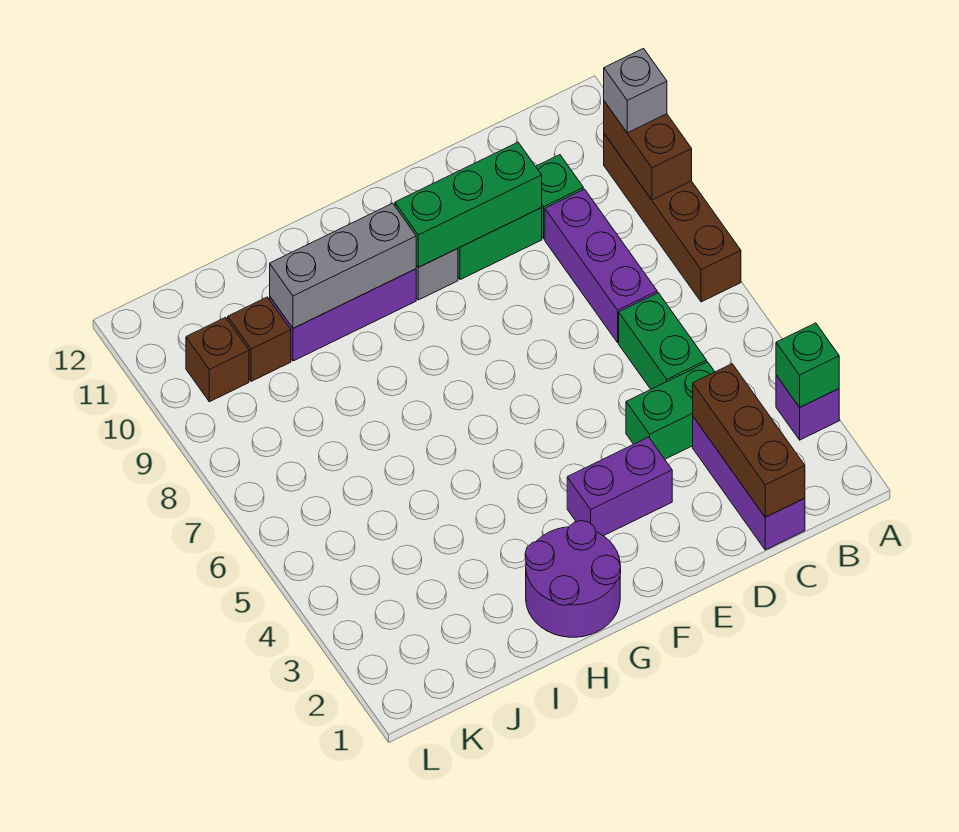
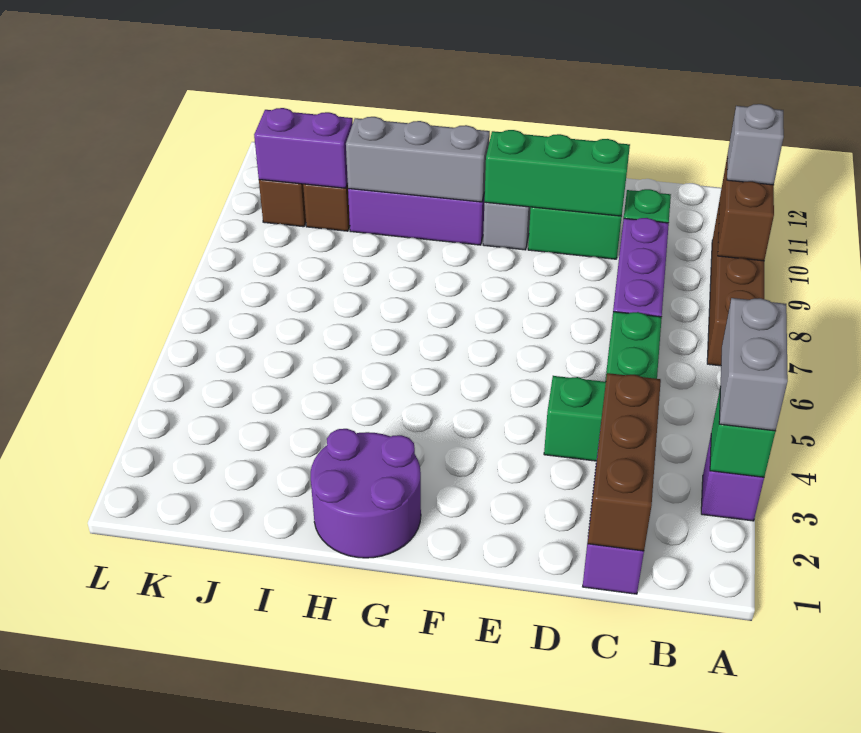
none -> grey 1x2 brick [719,298,788,431]
purple 1x2 brick [567,437,672,536] -> purple 1x2 brick moved to [254,108,353,188]

